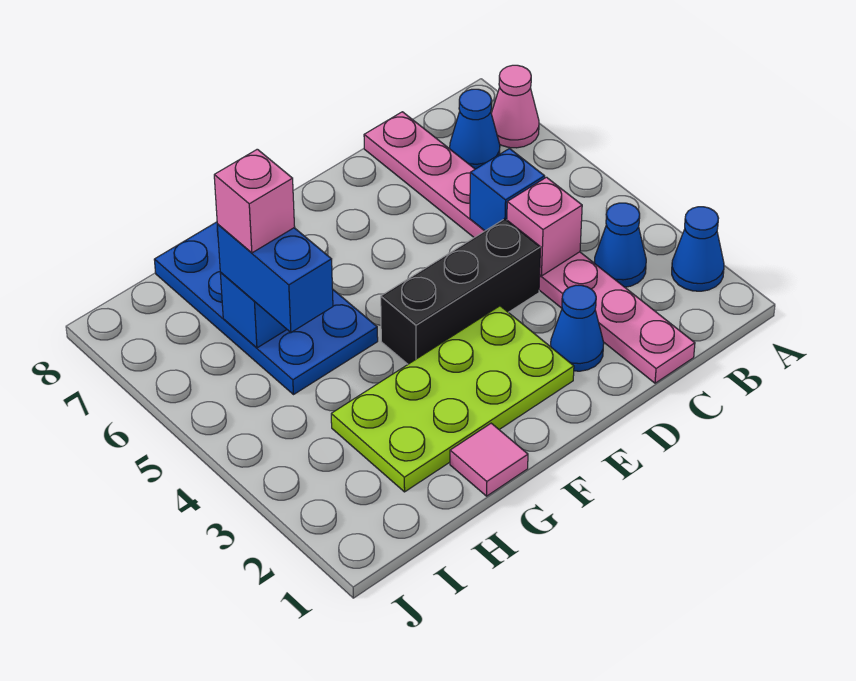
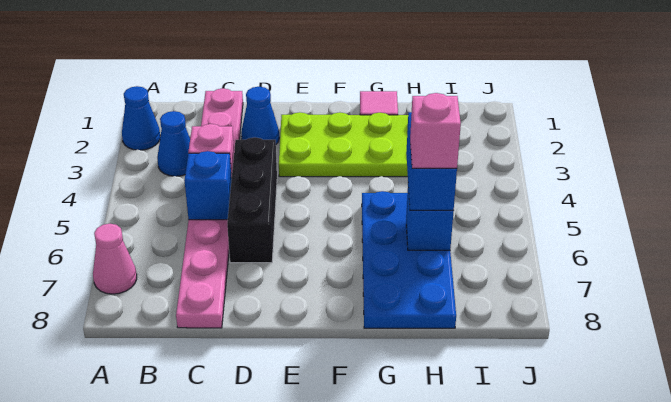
blue 1x1 cone [450,89,500,169] -> none
black 1x3 brick [381,219,541,364] -> black 1x3 brick turned to [227,137,277,263]

